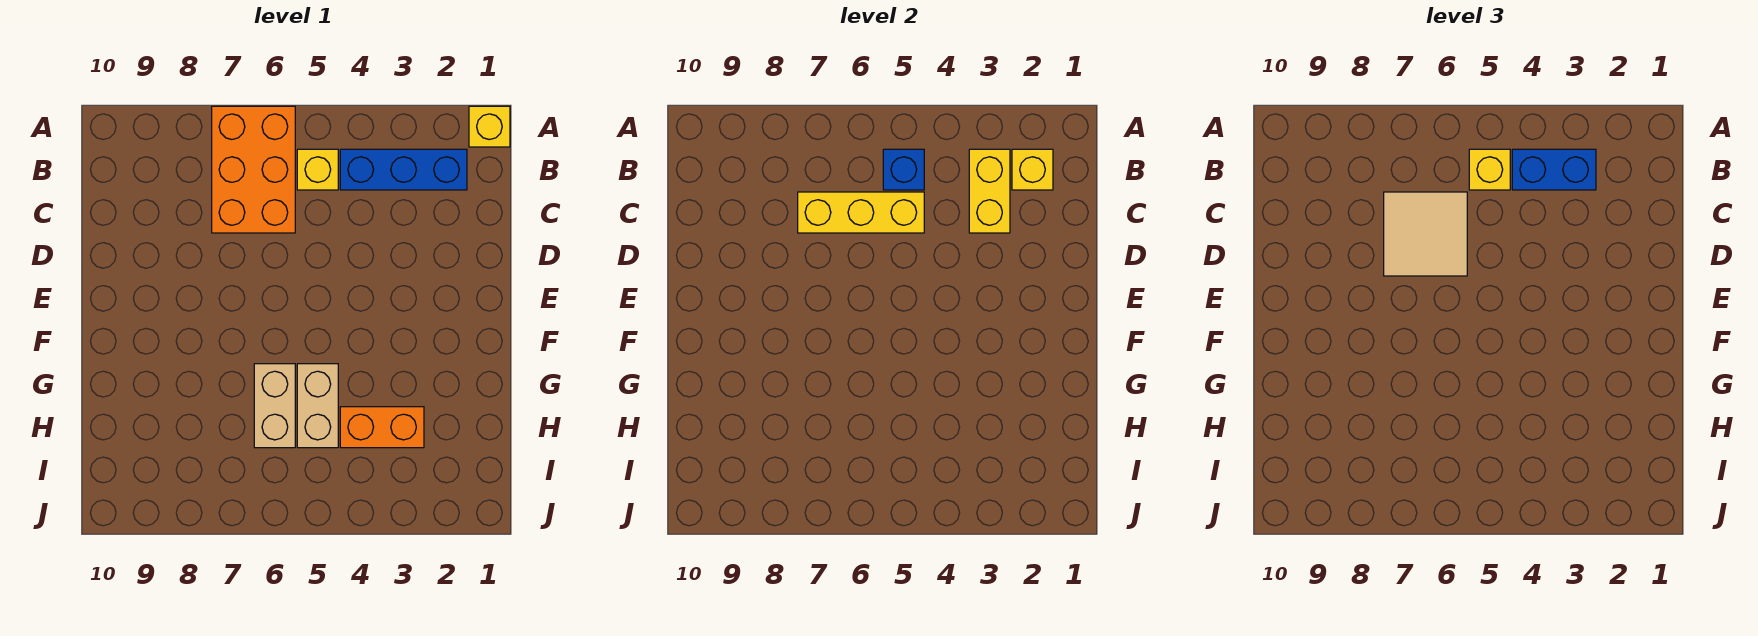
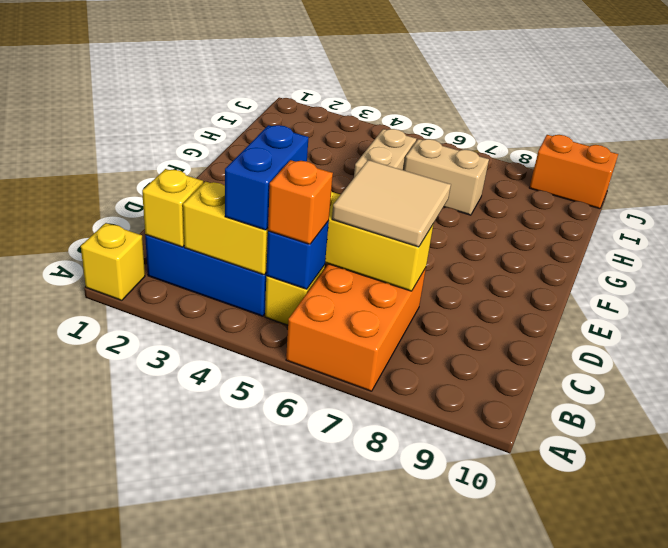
yellow 1x2 brick [969,149,1010,233] -> yellow 1x2 brick turned to [183,182,268,275]
blue 1x2 brick [1512,149,1596,190] -> blue 1x2 brick turned to [225,125,308,230]
yellow 1x1 brick [1469,149,1510,190] -> orange 1x1 brick [268,160,333,244]
tan 1x2 brick [254,364,295,448] -> tan 1x2 brick turned to [404,139,489,215]
orange 1x2 brick [340,407,424,448] -> orange 1x2 brick moved to [529,135,618,209]

